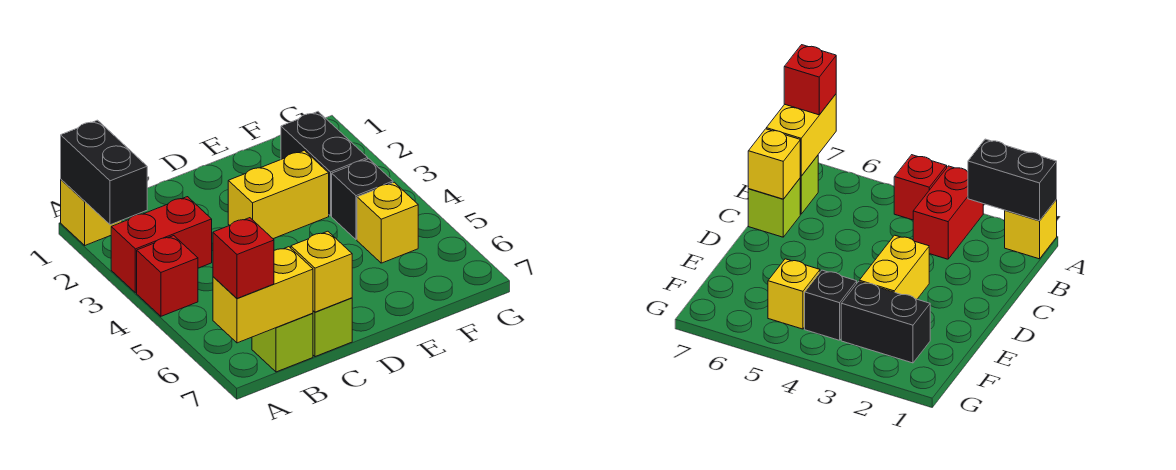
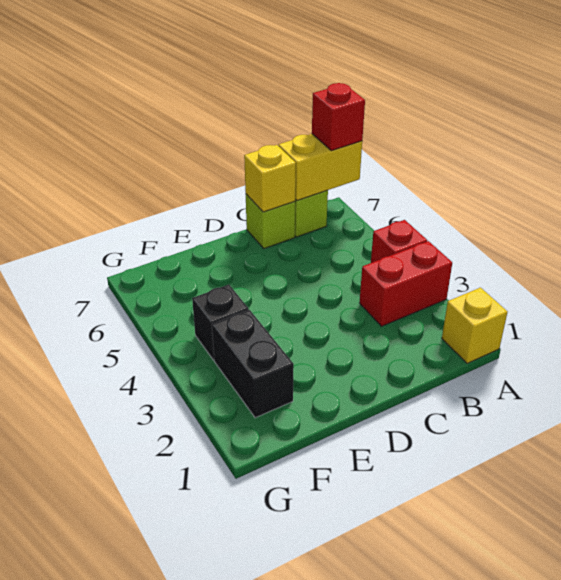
black 1x2 brick [61,120,147,225] -> none
yellow 1x2 brick [228,150,329,239] -> none
yellow 1x1 brick [357,182,418,263] -> none

